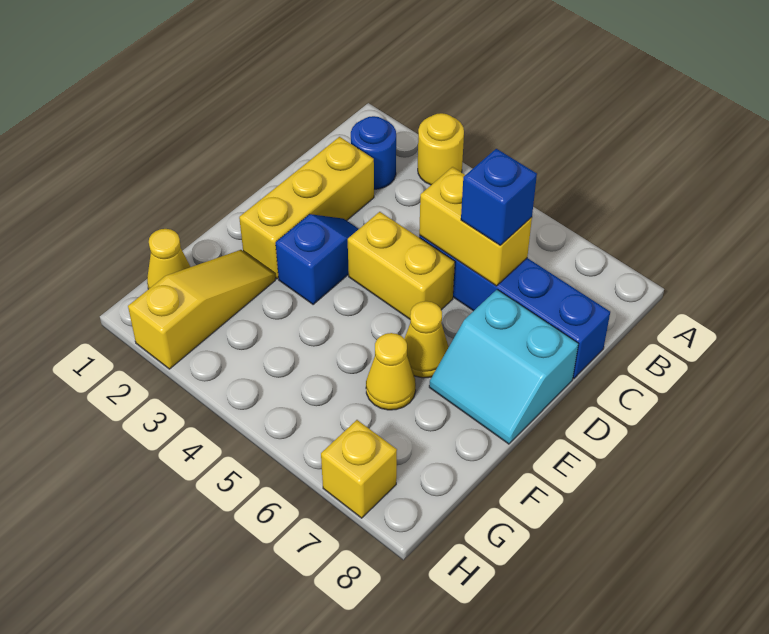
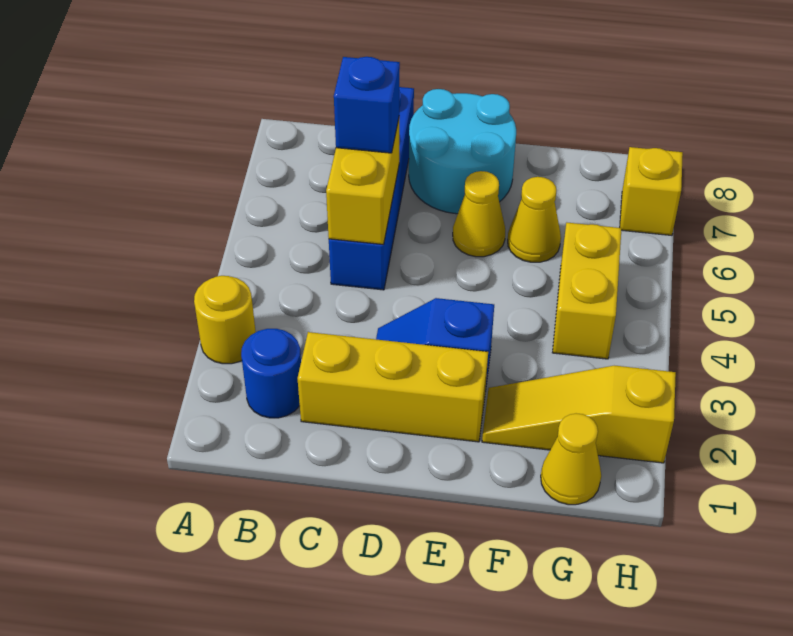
yellow 1x2 brick [348,212,455,319] -> yellow 1x2 brick moved to [552,223,622,359]
cyan 2x2 slope [429,290,578,444] -> cyan 2x2 round brick [409,89,516,214]

